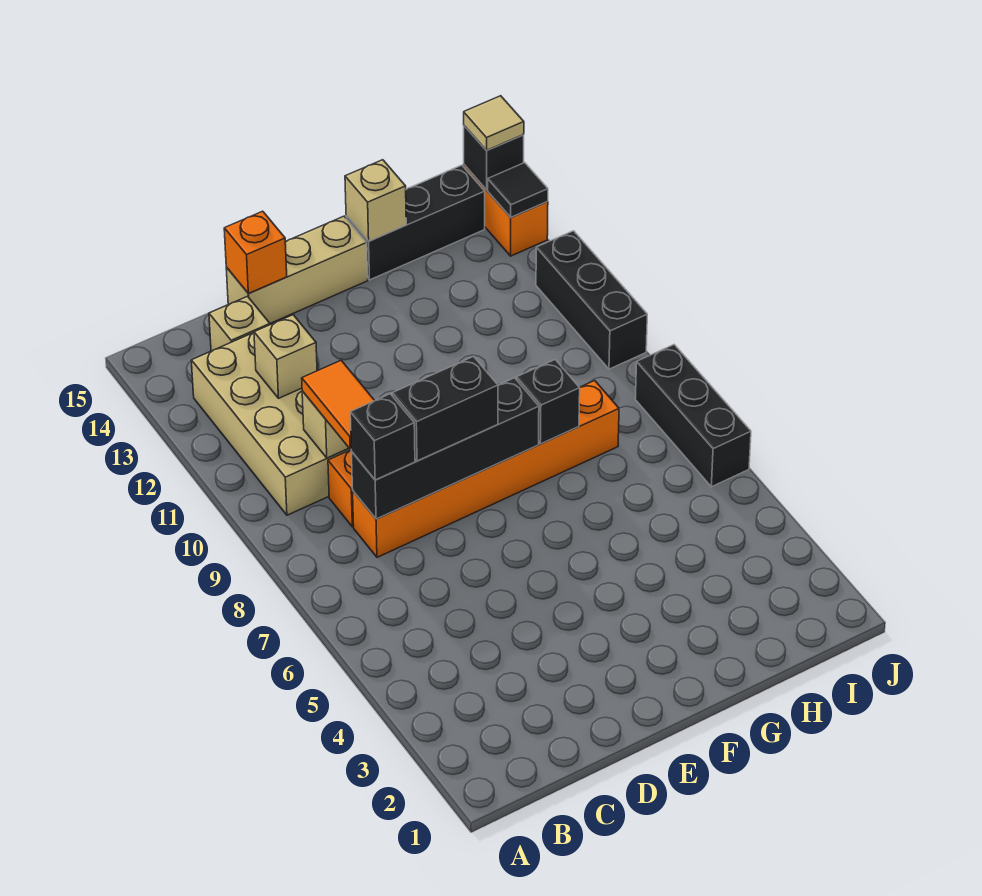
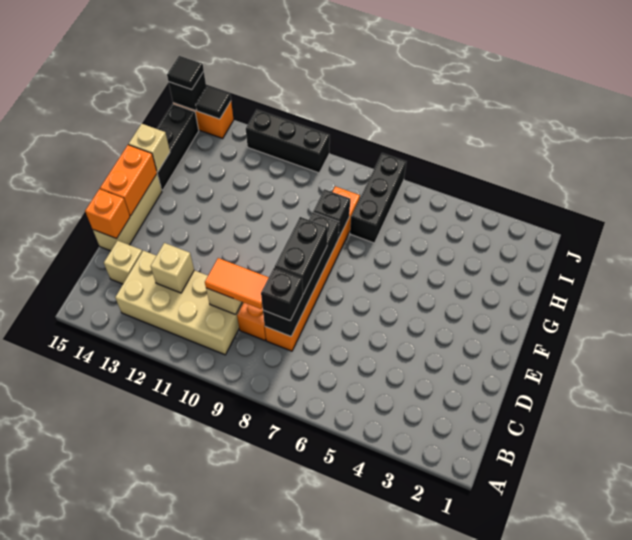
none -> orange 1x2 brick [100,145,157,216]
black 1x3 brick [635,345,751,487] -> black 1x3 brick turned to [350,153,406,243]
tan 1x1 tile [464,96,524,150] -> black 1x1 tile [167,56,204,90]

